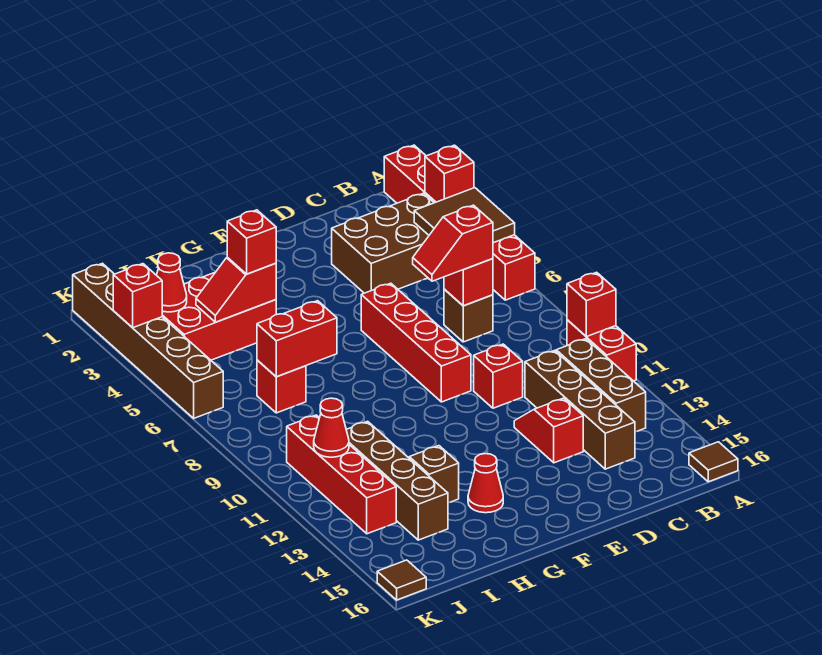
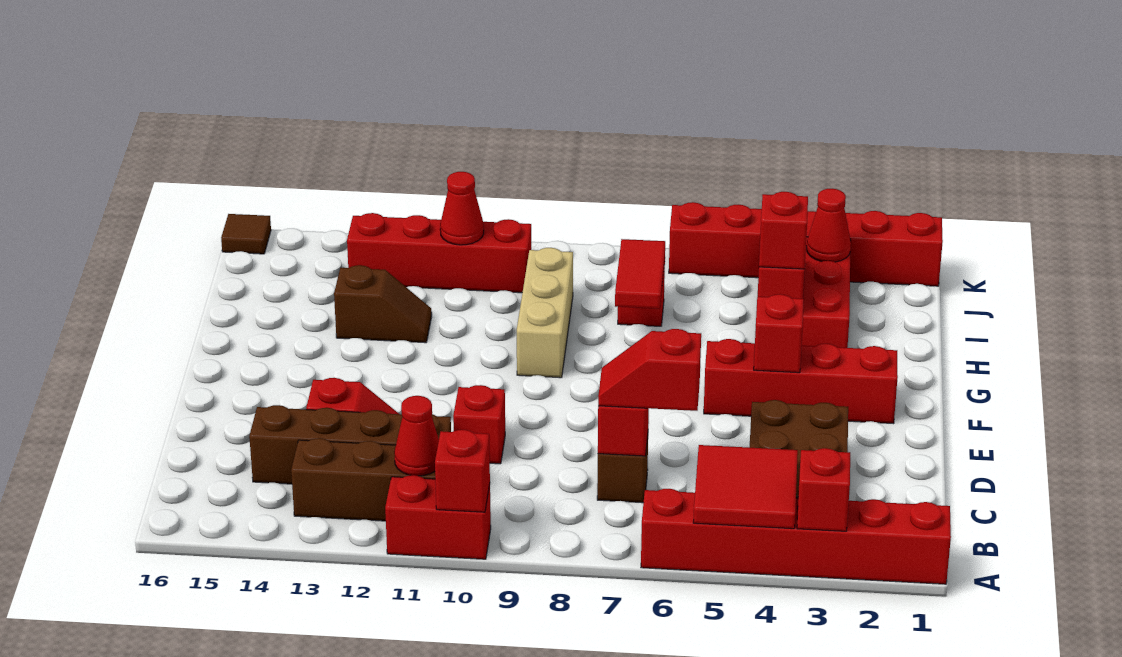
brown 2x2 tile [414,188,515,243] -> red 2x2 tile [693,445,798,529]
brown 1x1 tile [689,442,738,482] -> none
red 1x2 slope [413,205,493,281] -> red 1x2 slope turned to [598,329,701,411]
red 1x4 brick [361,283,471,402] -> red 1x4 brick moved to [704,339,898,424]
none -> tan 1x3 brick [517,248,573,378]
red 1x1 cone [468,454,503,513] -> red 1x1 cone moved to [394,396,439,476]
red 1x2 brick [257,301,337,377] -> red 1x2 tile [615,239,665,309]
brown 1x4 brick [346,421,448,540] -> none
brown 1x6 brick [73,263,223,418] -> red 1x6 brick [669,202,943,286]
red 1x1 brick [113,264,162,328] -> red 1x1 brick moved to [754,294,804,373]

